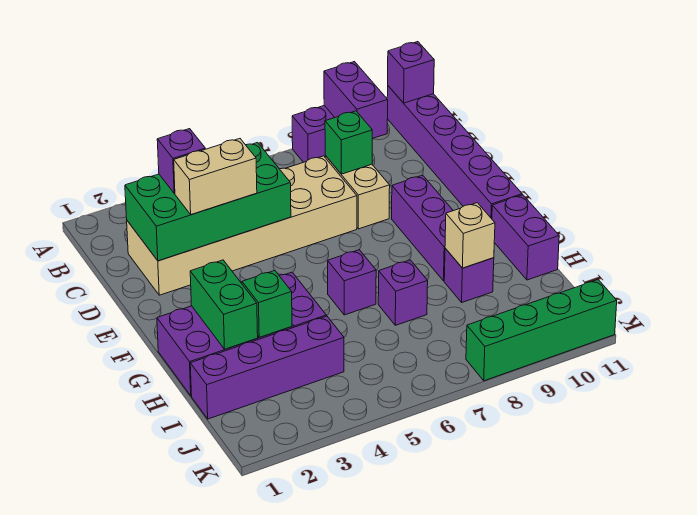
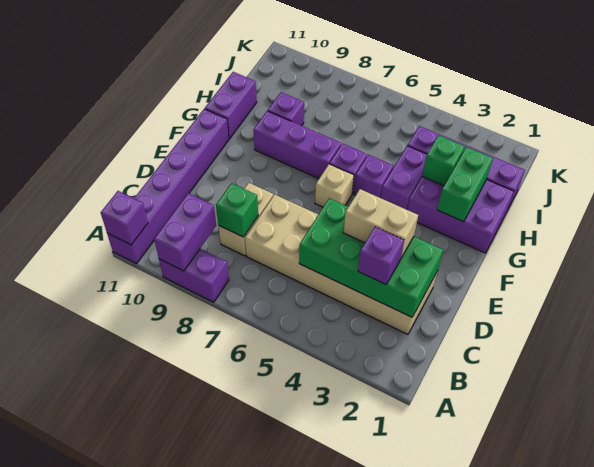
purple 1x3 brick [392,175,453,281] -> purple 1x3 brick turned to [254,111,341,179]
purple 1x1 brick [378,260,428,325] -> purple 1x1 brick moved to [354,155,393,198]
tan 1x1 brick [445,203,495,268] -> tan 1x1 brick moved to [315,164,354,207]
green 1x4 brick [466,280,617,381] -> none

